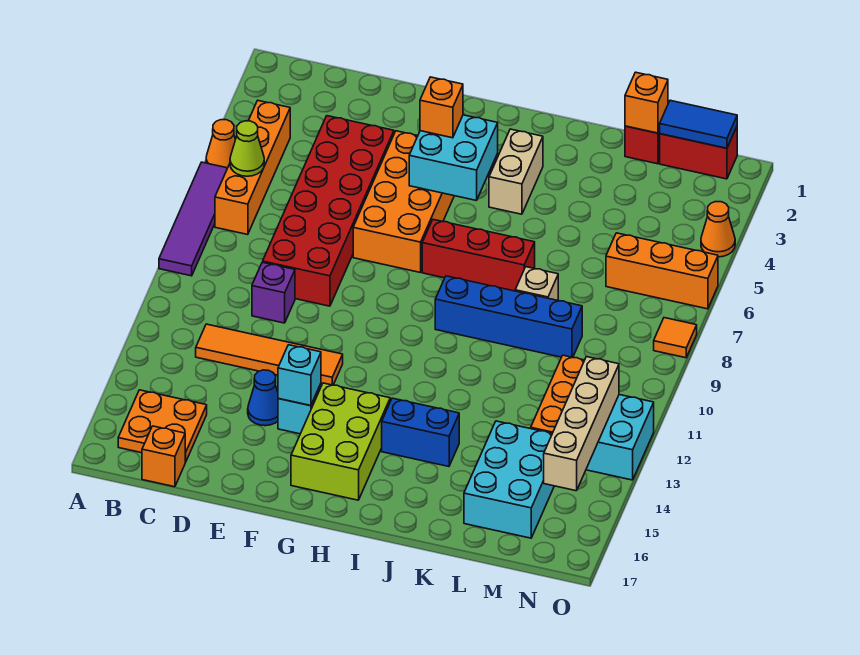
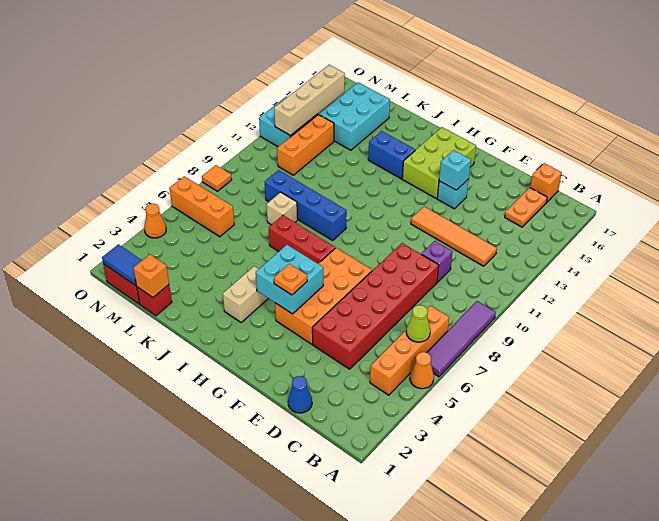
orange 2x2 plate [118,390,207,462] -> orange 1x2 plate [505,188,547,227]
blue 1x1 cone [248,370,278,426] -> blue 1x1 cone moved to [288,376,312,413]
orange 1x1 brick [420,77,463,138] -> orange 1x1 plate [274,264,307,295]

